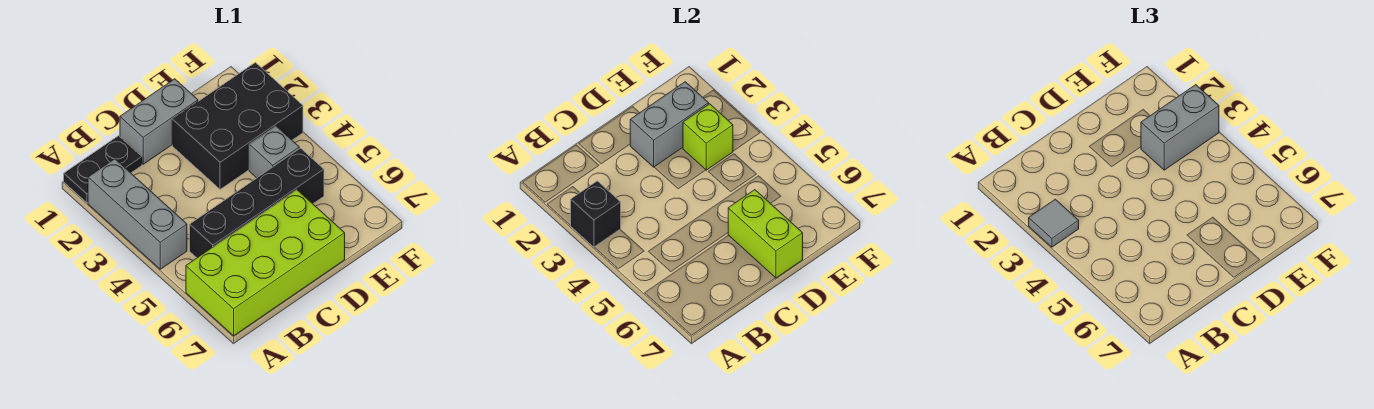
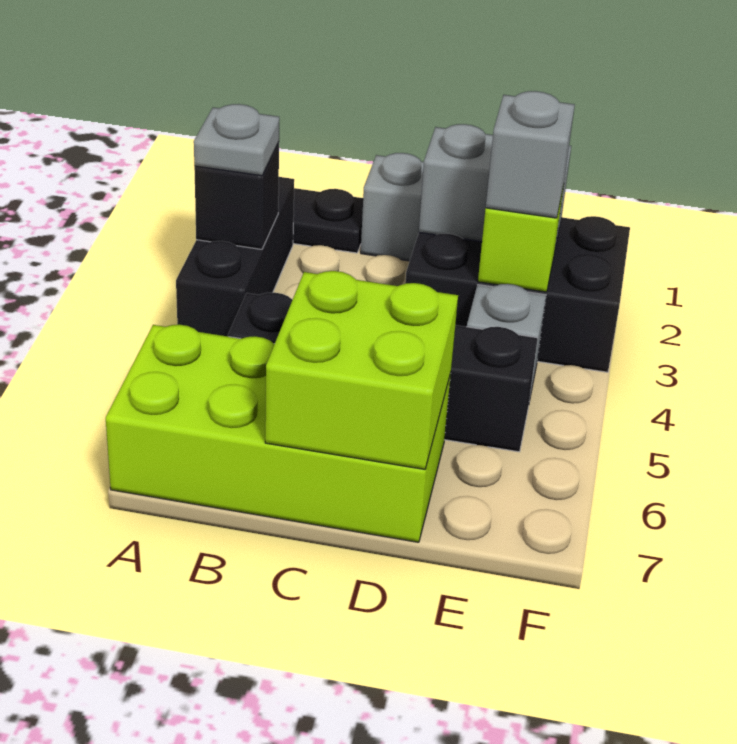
grey 1x3 brick [88,159,187,269] -> black 1x3 brick [176,177,294,336]
grey 1x1 tile [1029,199,1079,247] -> grey 1x1 plate [194,104,279,176]
lime 1x2 brick [728,190,803,278] -> lime 2x2 brick [265,271,458,469]
grey 1x2 brick [1141,85,1219,170] -> grey 1x1 brick [486,91,575,218]

